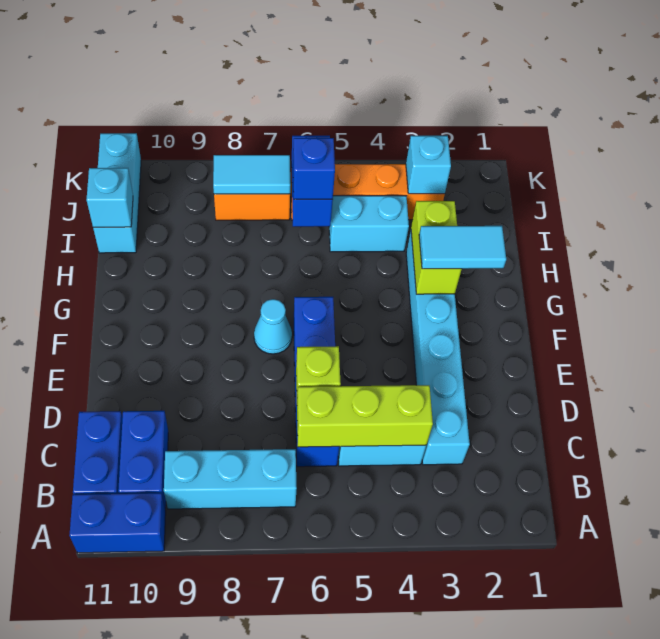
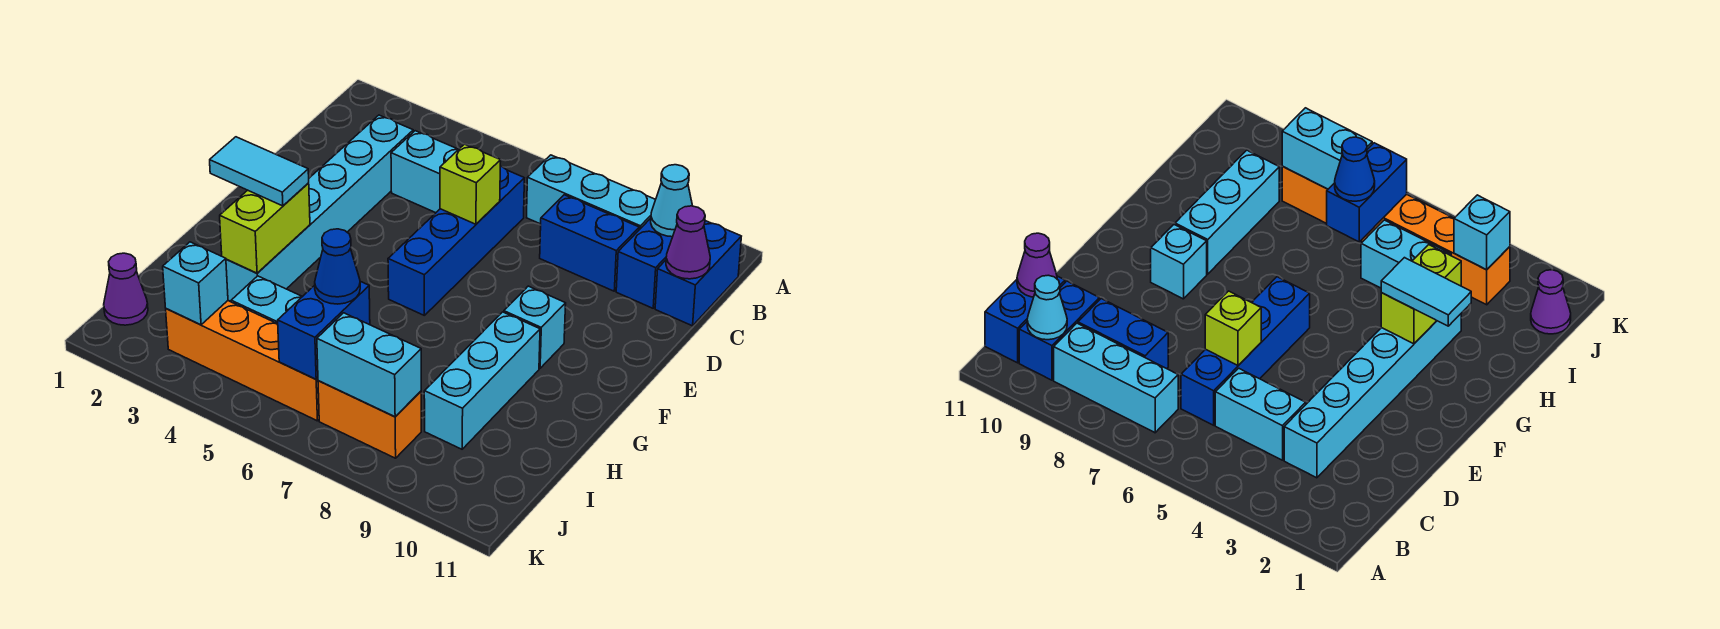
blue 1x2 brick [69,493,166,553] -> blue 1x2 brick moved to [540,195,639,291]
lime 1x3 brick [297,385,433,447] -> none
none -> purple 1x1 cone [666,206,710,279]
cyan 1x1 cone [254,299,292,354] -> cyan 1x1 cone moved to [651,165,692,237]
blue 1x1 brick [293,138,335,199] -> blue 1x1 cone [315,229,360,304]
cyan 1x3 brick [93,133,141,253] -> cyan 1x3 brick moved to [424,312,540,449]
cyan 1x1 brick [86,168,133,227] -> cyan 1x1 brick moved to [504,286,566,368]
none -> purple 1x1 cone [104,253,148,325]
cyan 1x2 tile [213,155,290,194] -> cyan 1x2 brick [317,313,421,417]

